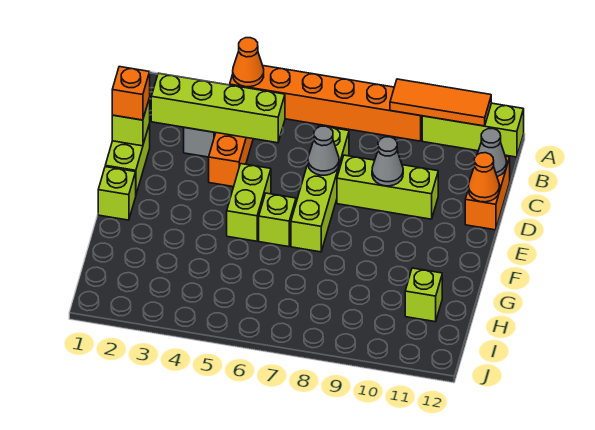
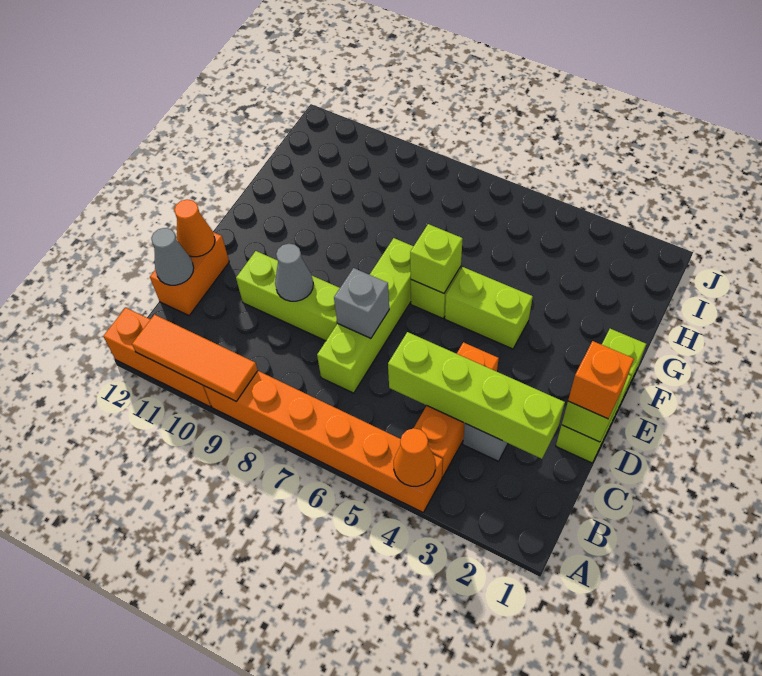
lime 1x3 brick [422,103,524,157] -> orange 1x3 brick [103,308,211,407]
grey 1x1 cone [308,126,339,175] -> grey 1x1 brick [334,268,389,338]
lime 1x2 brick [227,164,271,241] -> lime 1x2 brick turned to [445,267,533,349]
lime 1x1 brick [405,268,442,322] -> lime 1x1 brick moved to [410,224,463,293]

